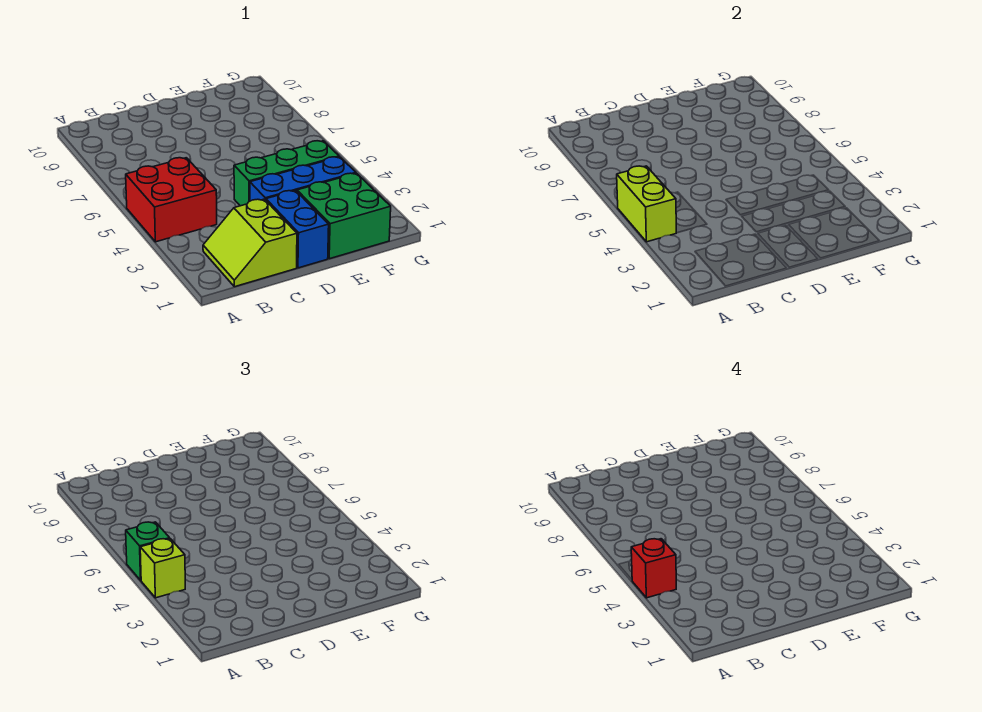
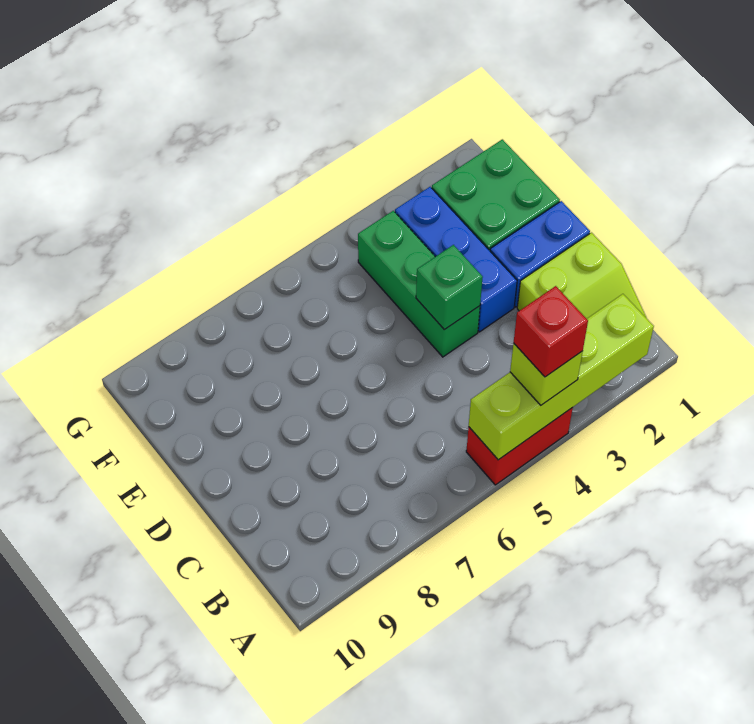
red 2x2 brick [126,158,217,242] -> red 1x2 brick [466,408,573,485]
lime 1x2 brick [617,166,676,242] -> lime 1x4 brick [469,294,654,460]
green 1x1 brick [126,522,170,580] -> green 1x1 brick moved to [416,245,483,330]

